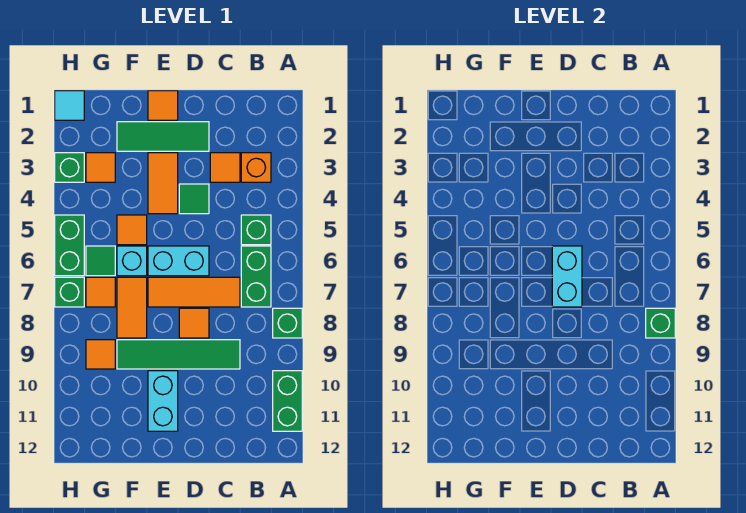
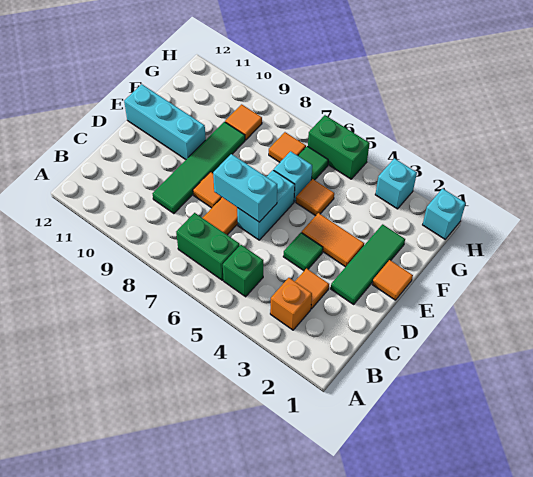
green 1x1 brick [273,308,302,338] -> none
green 1x1 brick [646,308,675,338] -> none
green 1x2 brick [273,371,302,431] -> none
cyan 1x2 brick [148,371,178,431] -> cyan 1x3 brick [124,84,206,160]
orange 1x2 tile [117,277,147,338] -> none
orange 1x1 tile [86,153,115,182] -> none
cyan 1x1 tile [55,91,84,120] -> cyan 1x1 brick [423,189,466,239]
green 1x1 brick [55,153,84,182] -> cyan 1x1 brick [375,158,417,209]
green 1x1 brick [55,277,84,307] -> none

